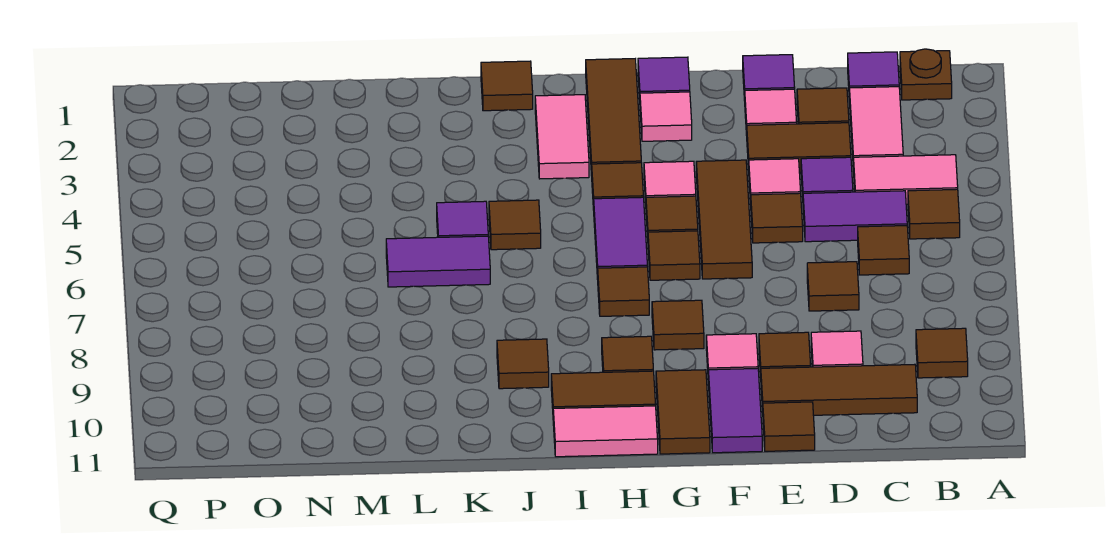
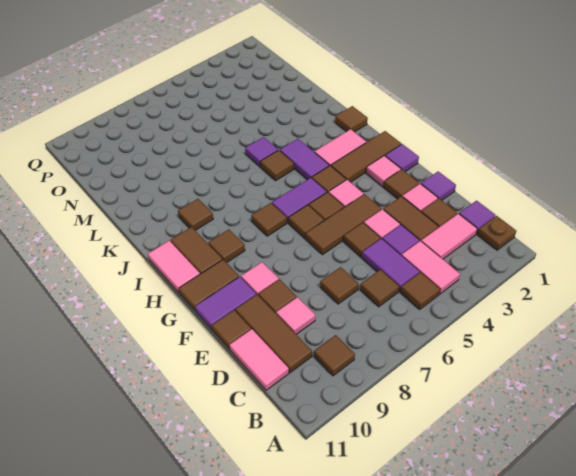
none -> pink 1x2 tile [230,329,289,390]
brown 1x1 tile [652,300,704,350] -> brown 1x1 tile moved to [384,170,419,199]
purple 1x2 tile [386,236,490,287] -> purple 1x2 tile moved to [280,139,329,180]

